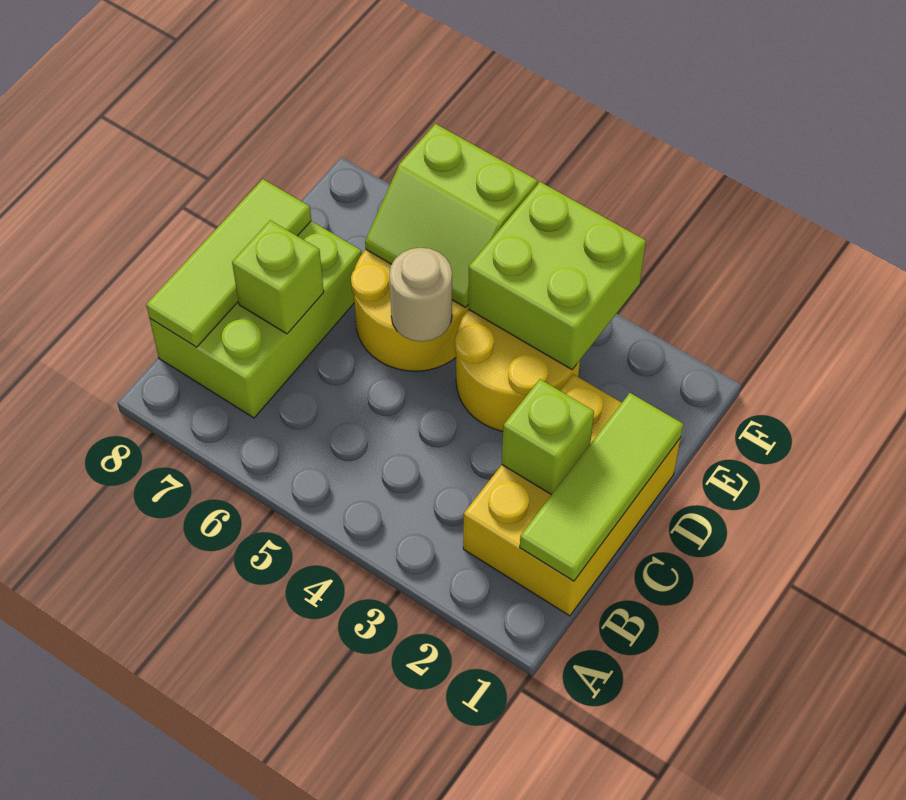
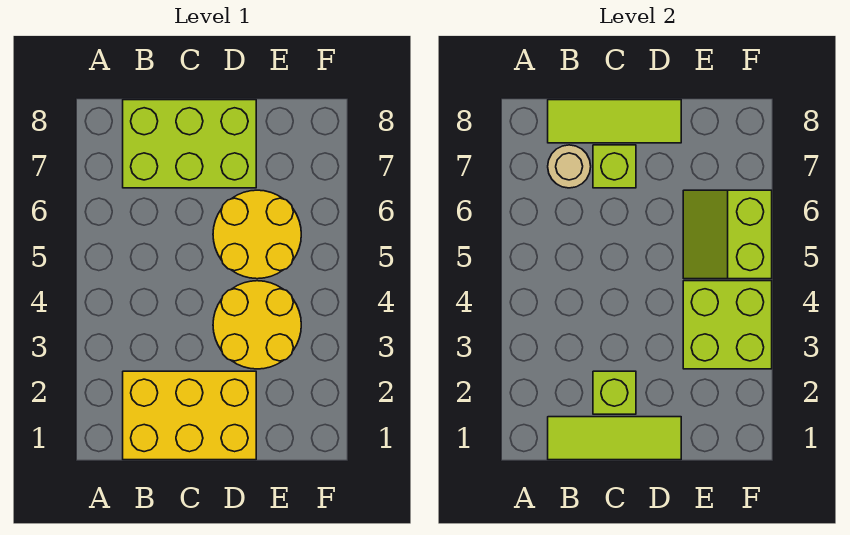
tan 1x1 round brick [389,248,452,342] -> tan 1x1 round brick moved to [548,145,591,188]

